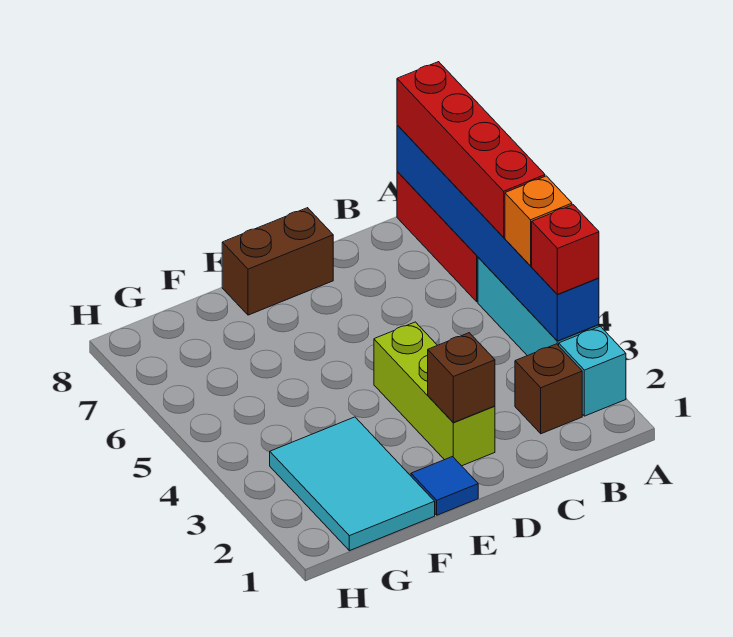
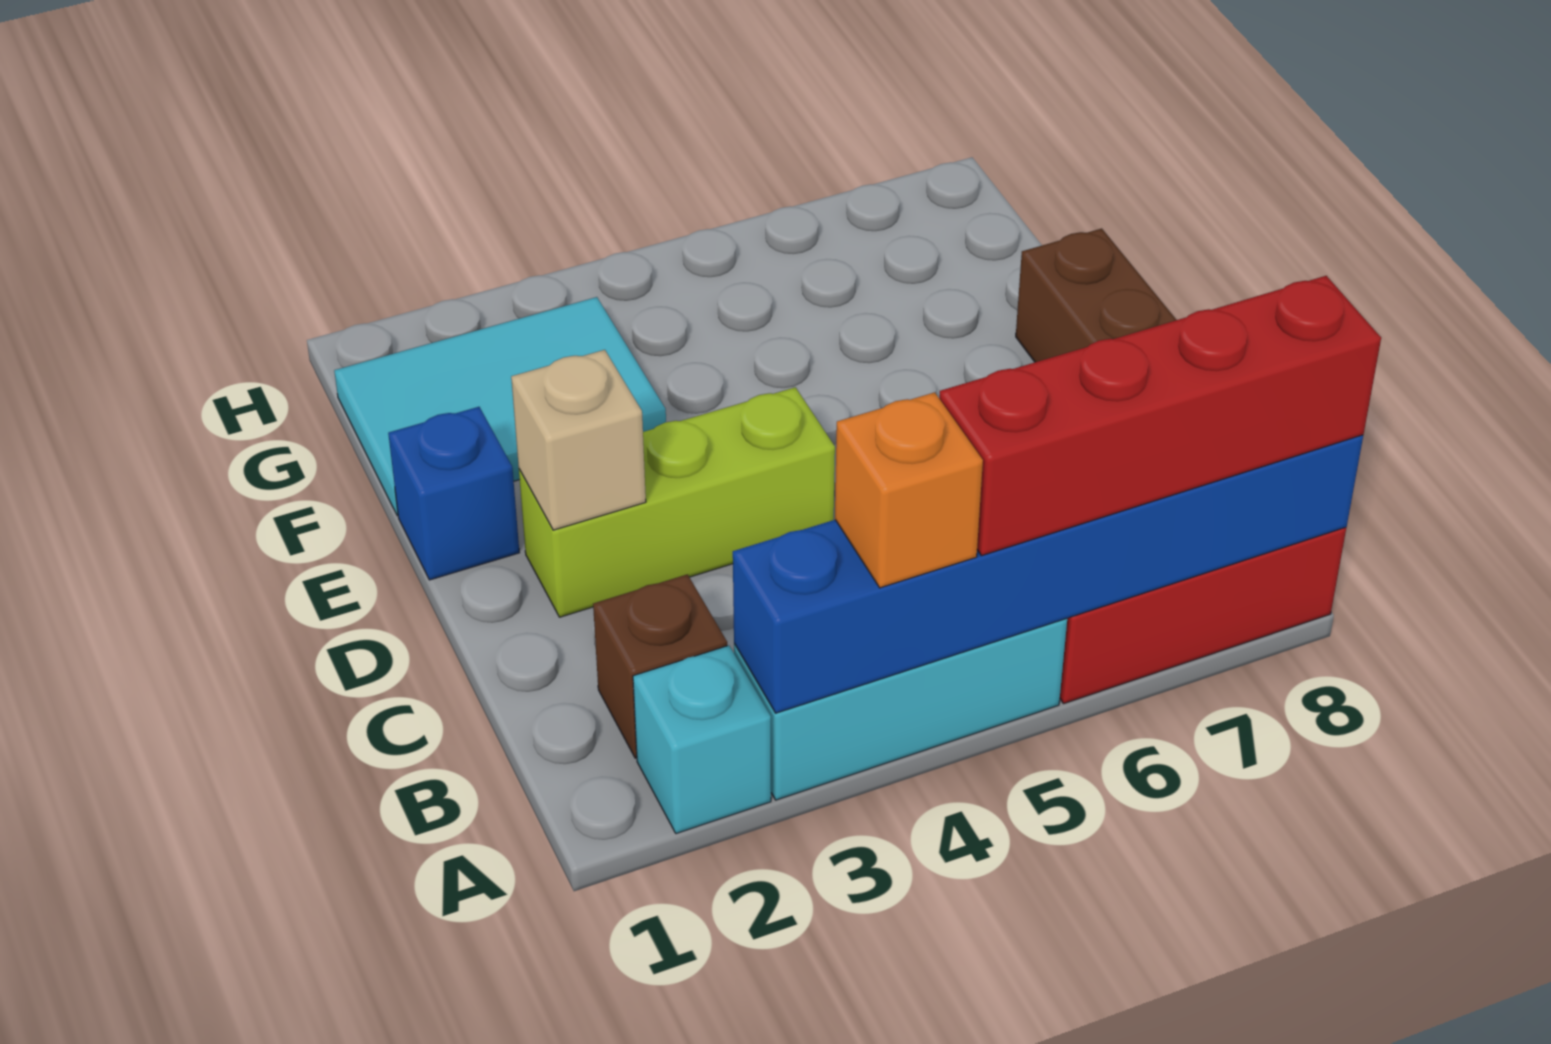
red 1x1 brick [532,205,599,294] -> none
brown 1x1 brick [428,333,495,423] -> tan 1x1 brick [511,350,646,530]
blue 1x1 tile [411,457,478,515] -> blue 1x1 brick [388,407,519,580]

